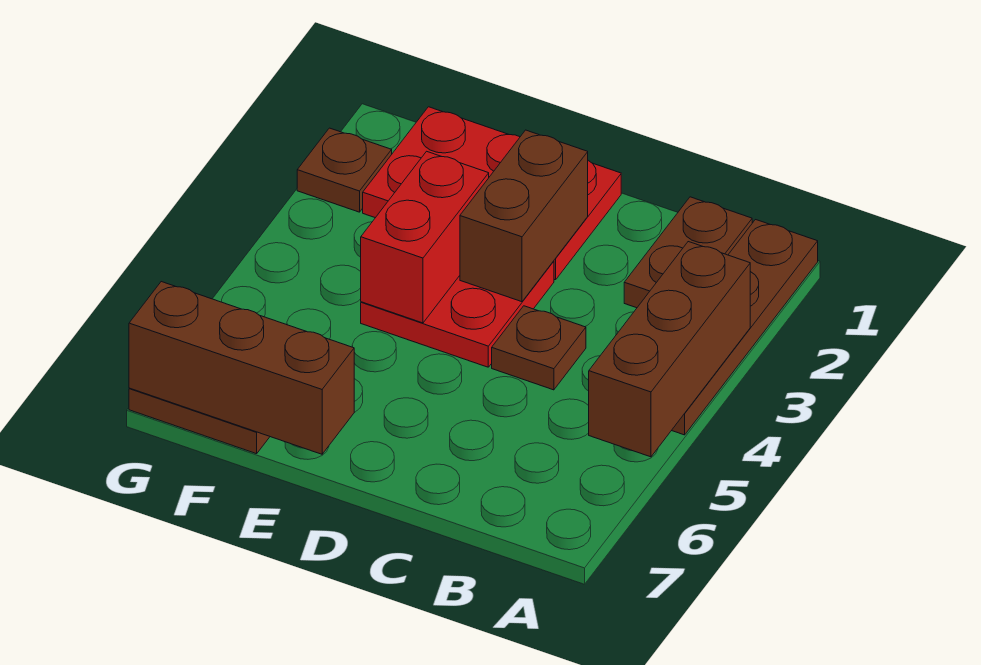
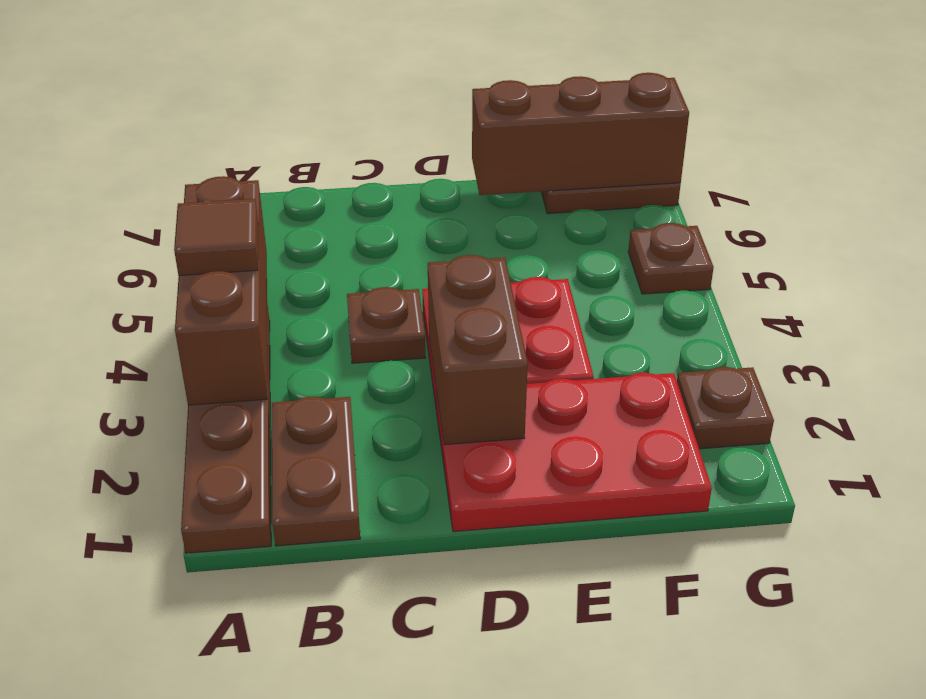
none -> brown 1x1 tile [174,199,258,276]
red 1x2 brick [361,151,489,323] -> none
none -> brown 1x1 plate [628,223,714,294]

